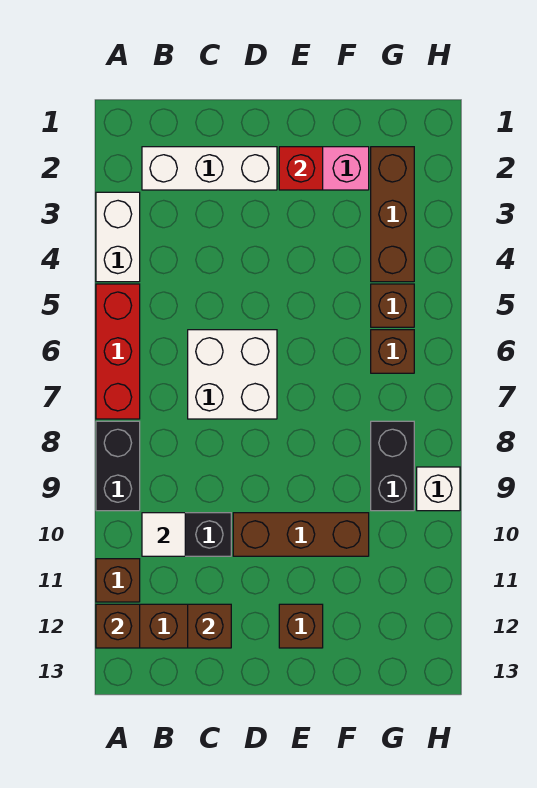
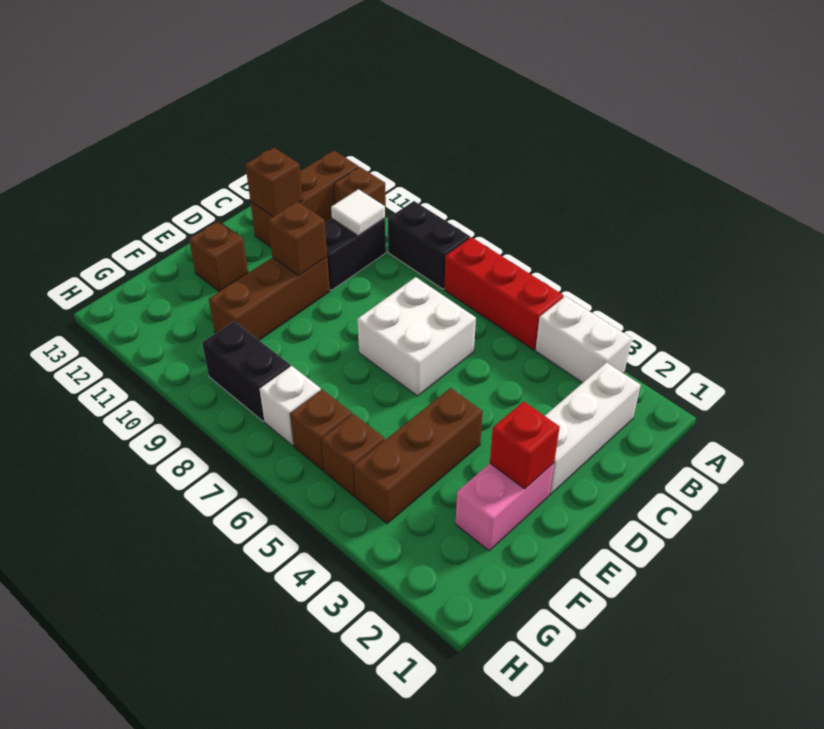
brown 1x1 brick [96,604,140,648] -> brown 1x1 brick moved to [268,202,327,276]
brown 1x3 brick [371,147,414,282] -> brown 1x3 brick turned to [354,388,483,524]
white 1x1 brick [417,467,460,511] -> white 1x1 brick moved to [260,366,321,446]

